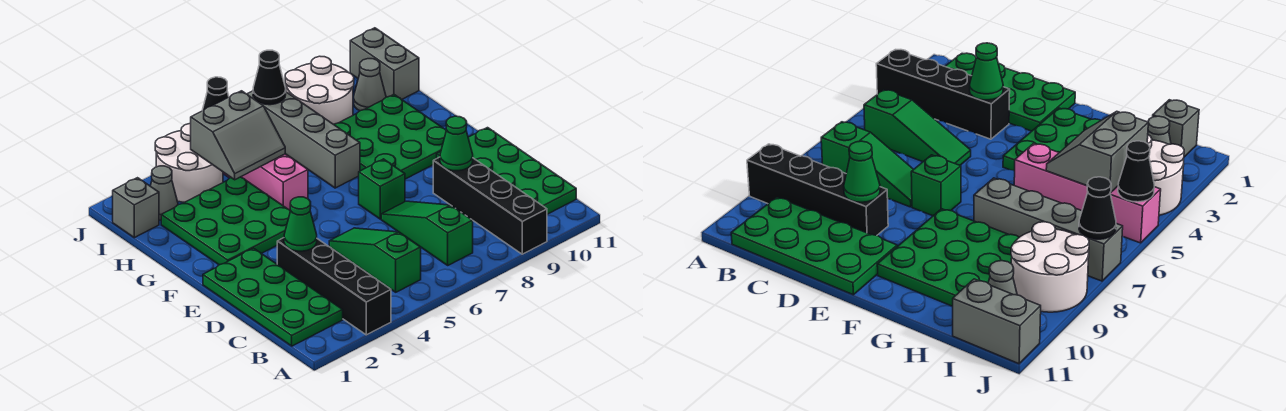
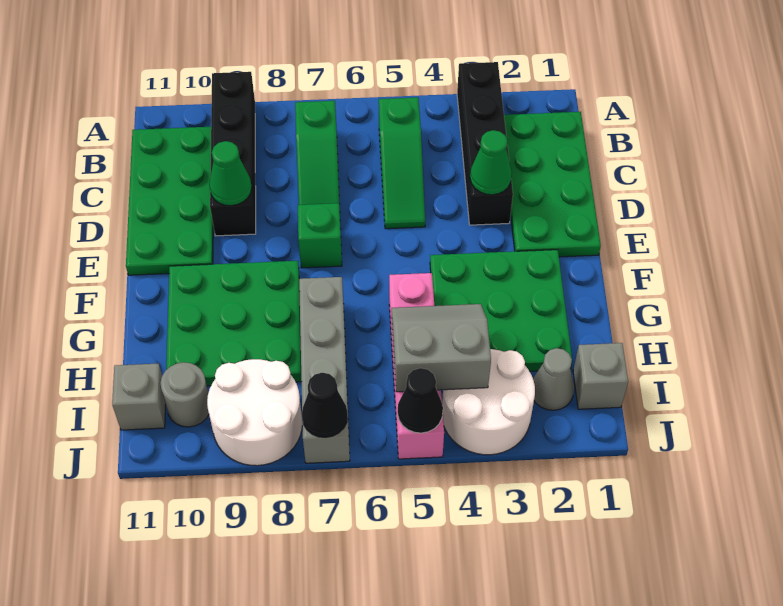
grey 1x1 cone [354,59,386,111] -> grey 1x1 round brick [160,362,209,427]
grey 1x2 brick [350,28,419,100] -> grey 1x1 brick [112,363,165,430]

